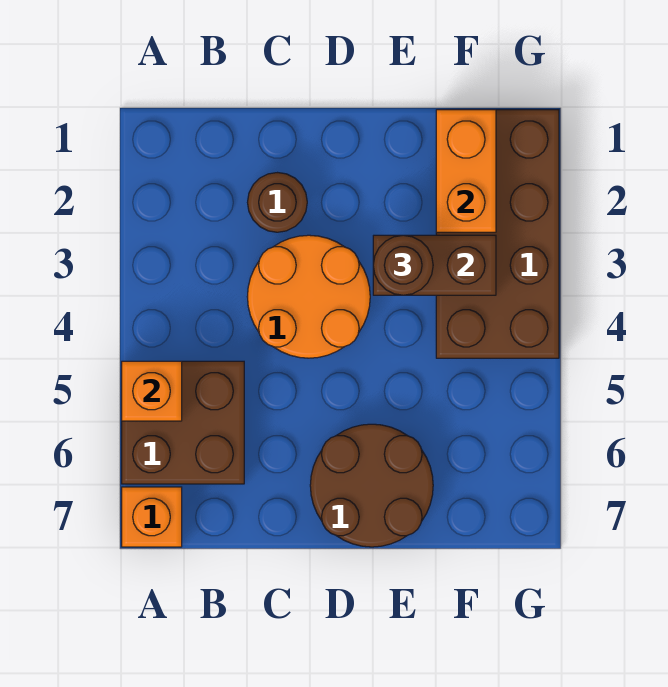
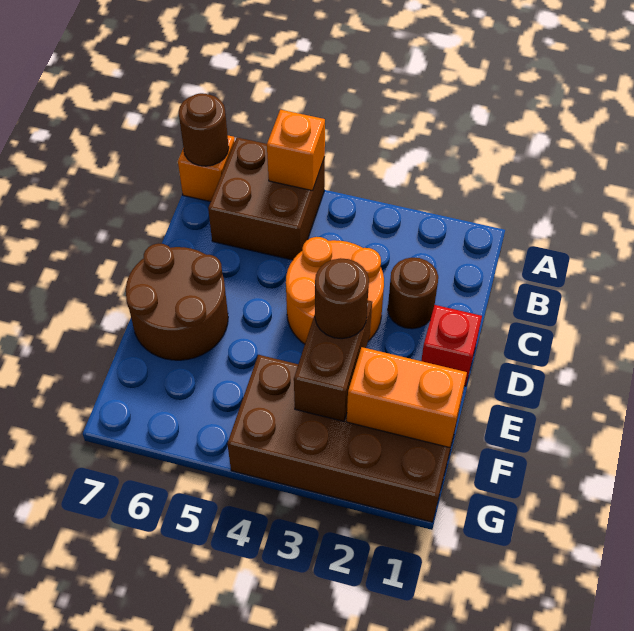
none -> brown 1x1 round brick [179,93,229,166]
none -> red 1x1 brick [421,305,482,386]

